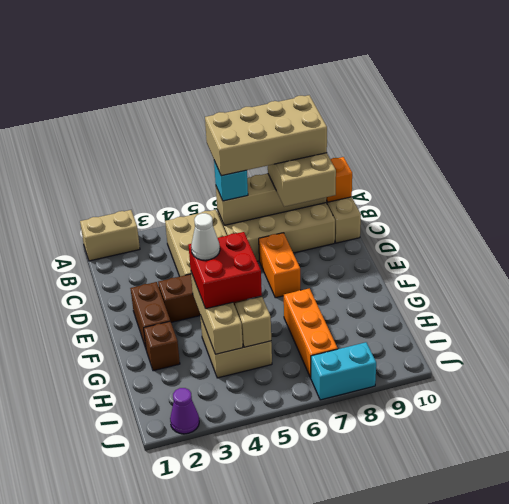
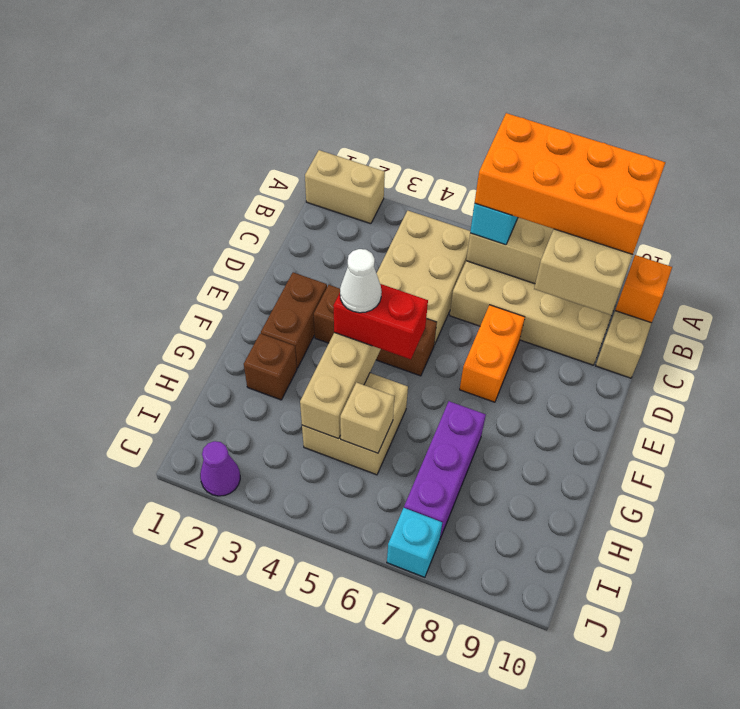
tan 2x4 brick [205,95,327,176] -> orange 2x4 brick [475,113,665,254]
red 2x2 brick [188,232,262,309] -> red 1x2 brick [333,284,428,359]
orange 1x3 brick [284,288,338,378] -> purple 1x3 brick [404,401,486,538]
cyan 1x2 brick [311,342,376,400] -> cyan 1x1 brick [387,508,442,577]

